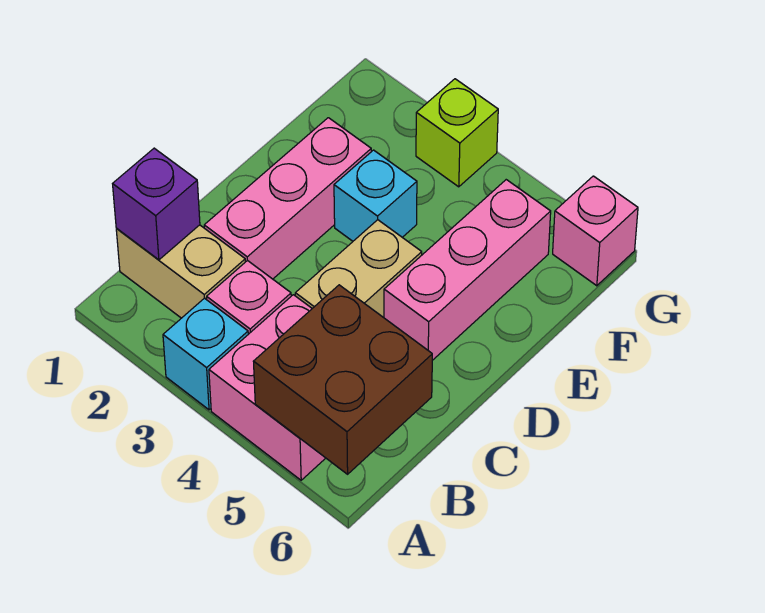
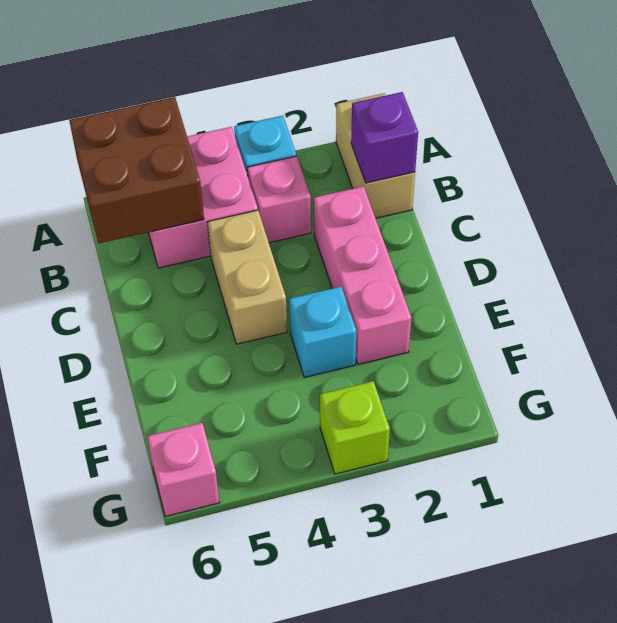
tan 1x2 brick [116,225,245,318] -> tan 1x2 brick turned to [336,93,415,218]
pink 1x3 brick [384,180,551,360] -> none

